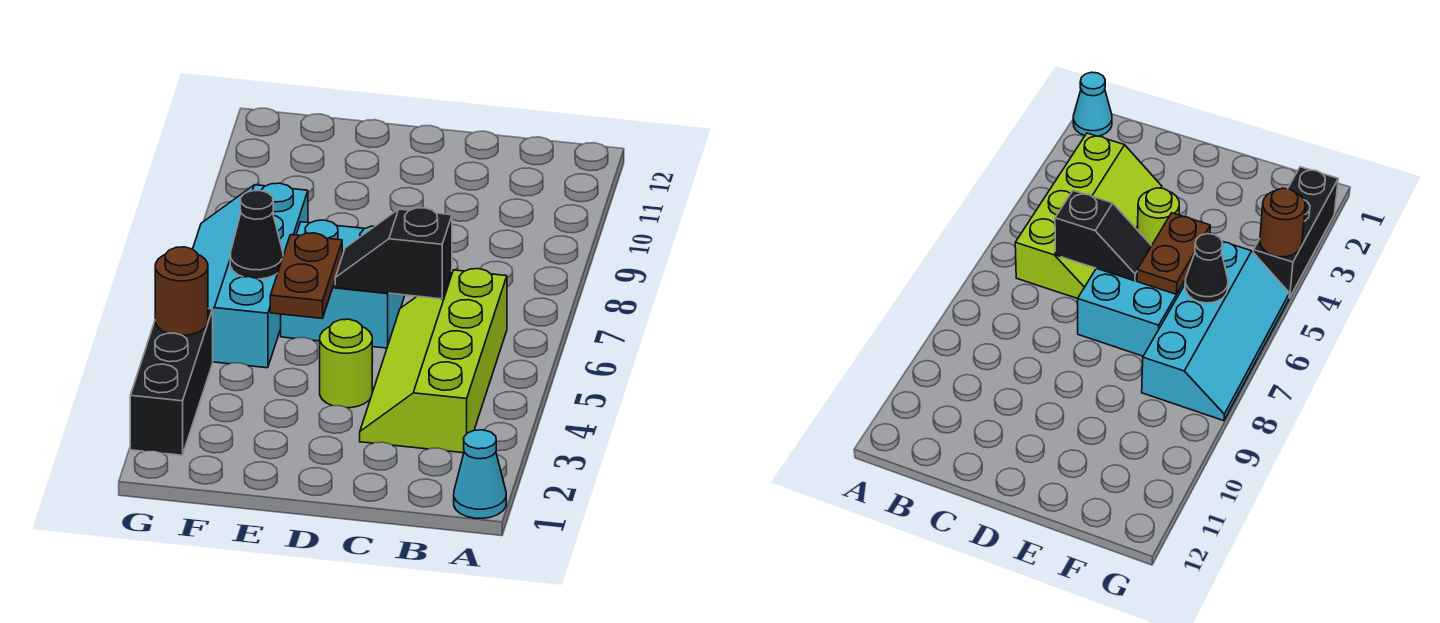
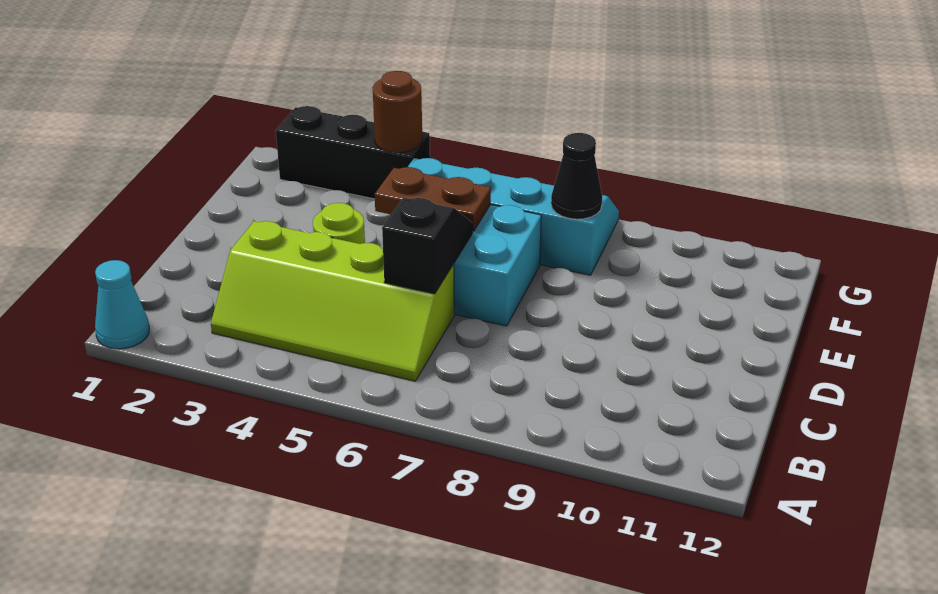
lime 2x4 slope [360,269,507,453] -> lime 2x4 slope turned to [211,221,454,381]
black 1x1 cone [230,191,283,279] -> black 1x1 cone moved to [551,133,602,219]

